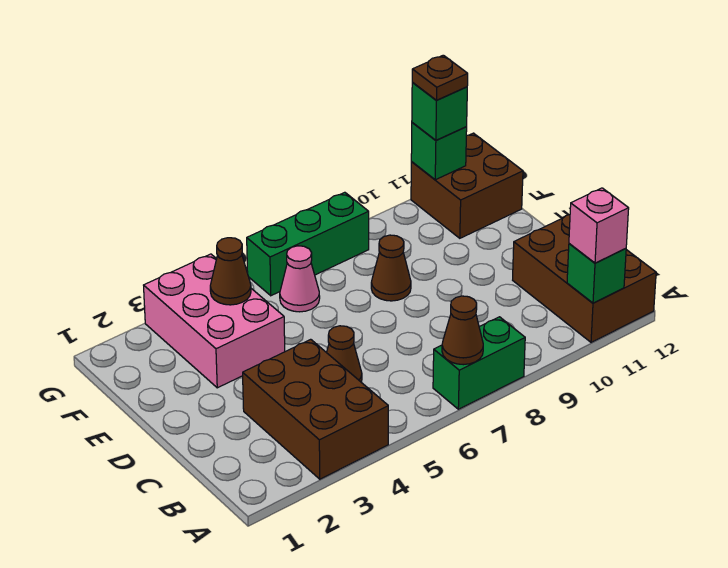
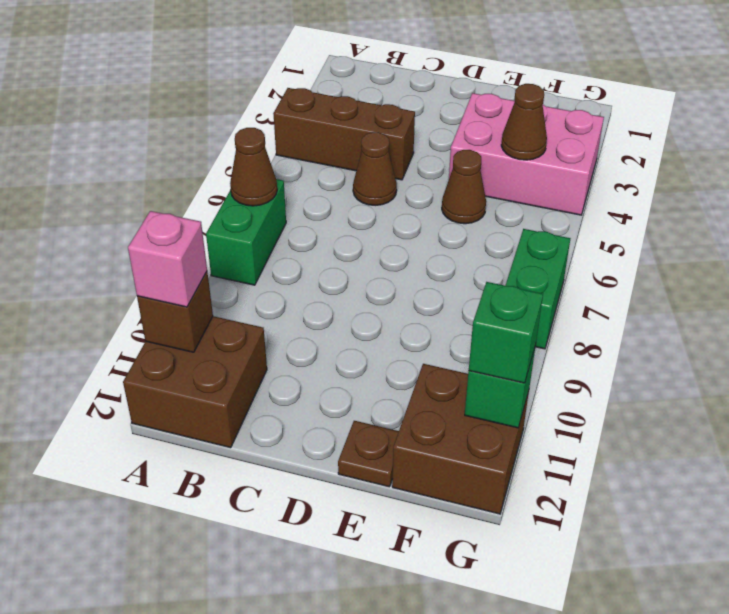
brown 2x3 brick [243,339,388,479] -> brown 1x3 brick [273,88,415,180]
brown 2x3 brick [513,215,656,342] -> brown 2x2 brick [123,316,267,448]
green 1x1 brick [567,244,626,303] -> brown 1x1 brick [137,272,213,352]
brown 1x1 cone [371,235,411,301] -> brown 1x1 cone moved to [442,150,486,224]
pink 1x1 cone [280,246,320,312] -> none
green 1x3 brick [247,192,369,296] -> green 1x2 brick [505,229,571,349]
brown 1x1 plate [412,55,468,100] -> brown 1x1 plate moved to [338,421,399,487]

